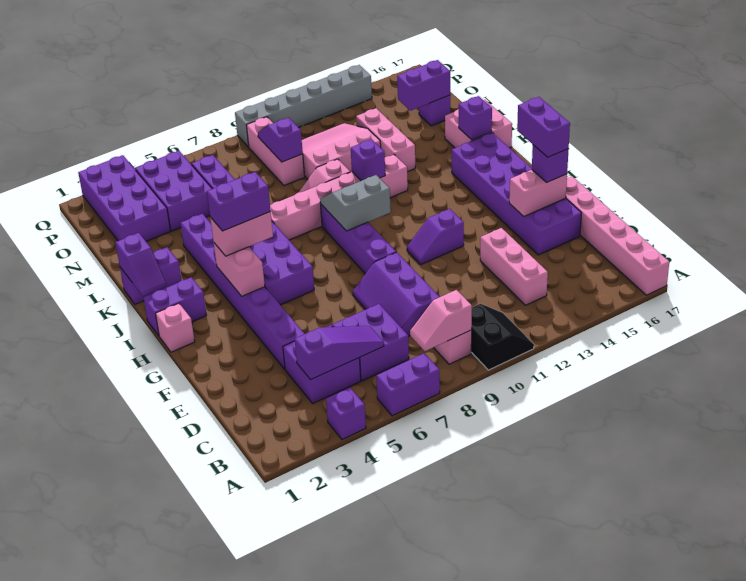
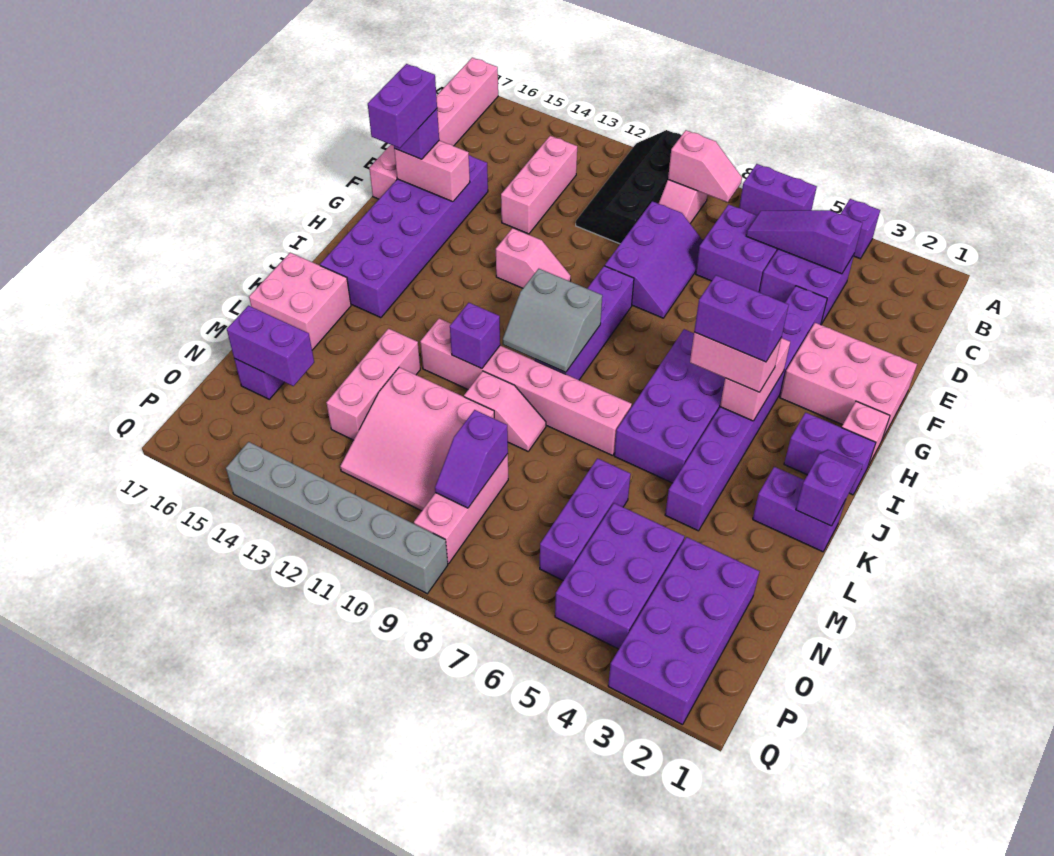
black 2x2 slope [471,304,534,370] -> black 2x4 slope [576,130,682,244]
none -> pink 2x3 brick [780,323,917,439]
purple 1x2 slope [407,209,464,264] -> pink 1x2 slope [496,228,571,288]
purple 1x1 brick [459,96,492,140] -> none

